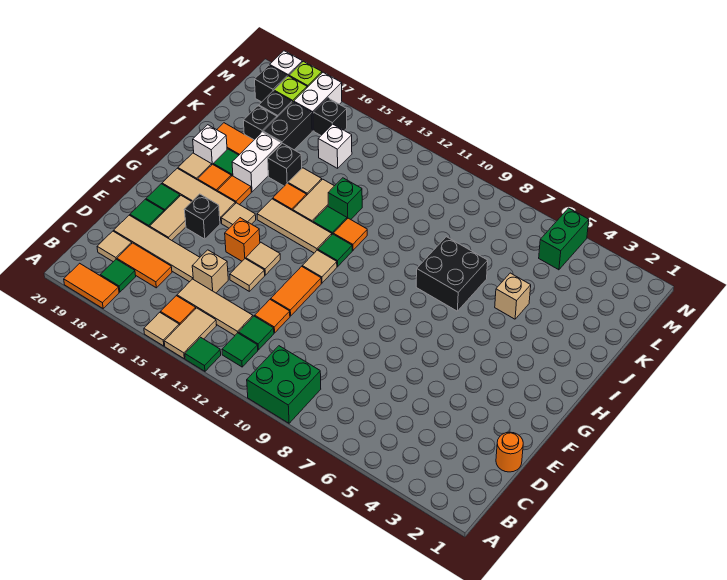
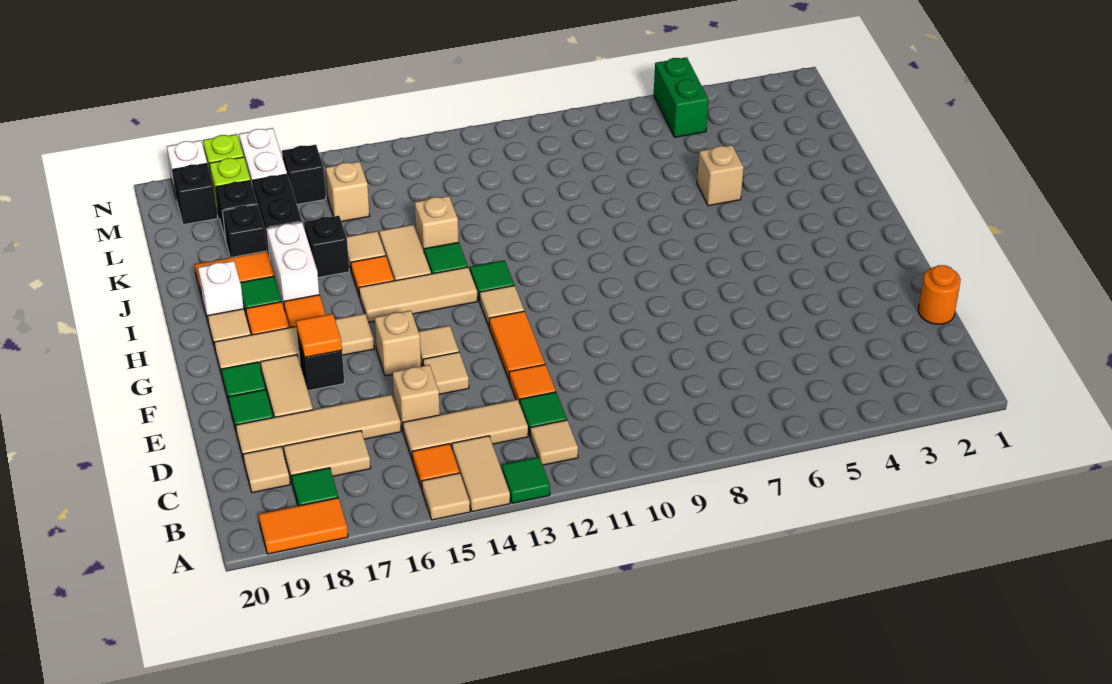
green 2x2 brick [247,346,321,423] -> none
green 1x1 tile [222,333,258,367] -> tan 1x1 tile [530,420,578,465]
orange 1x2 tile [117,243,172,288] -> tan 1x2 tile [283,431,371,482]
orange 1x1 brick [225,218,260,261] -> tan 1x1 brick [375,310,421,376]
black 2x2 brick [416,237,488,311] -> none
orange 1x1 tile [333,218,367,250] -> orange 1x1 tile moved to [296,314,342,357]
green 1x1 brick [328,178,362,219] -> tan 1x1 brick [415,196,459,252]
white 1x1 brick [318,124,352,168] -> tan 1x1 brick [326,161,369,222]

